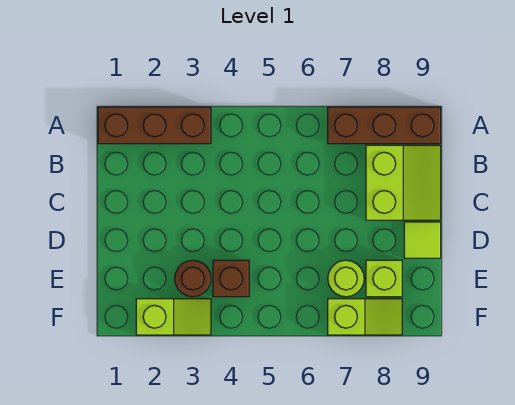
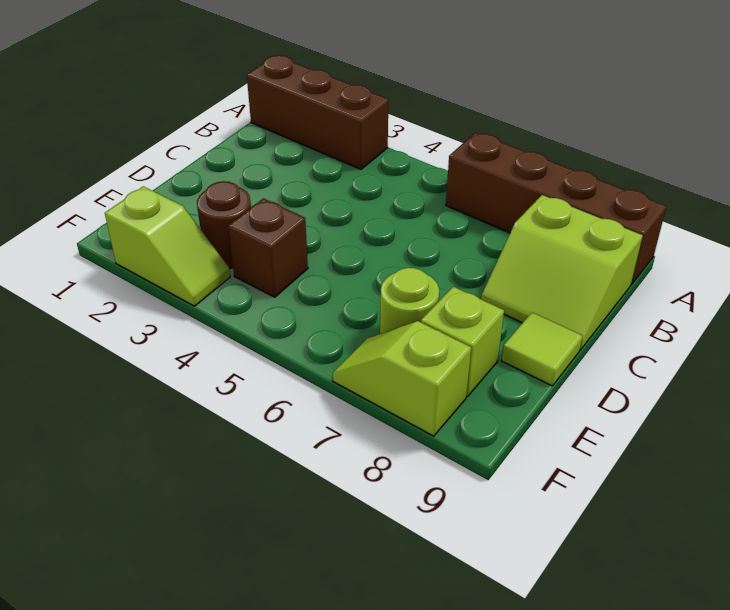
brown 1x3 brick [328,107,441,144] -> brown 1x4 brick [446,133,666,285]
lime 2x2 slope [366,145,441,220] -> lime 2x2 slope turned to [481,195,643,350]
lime 1x2 slope [328,299,402,335] -> lime 1x2 slope turned to [333,321,471,436]

